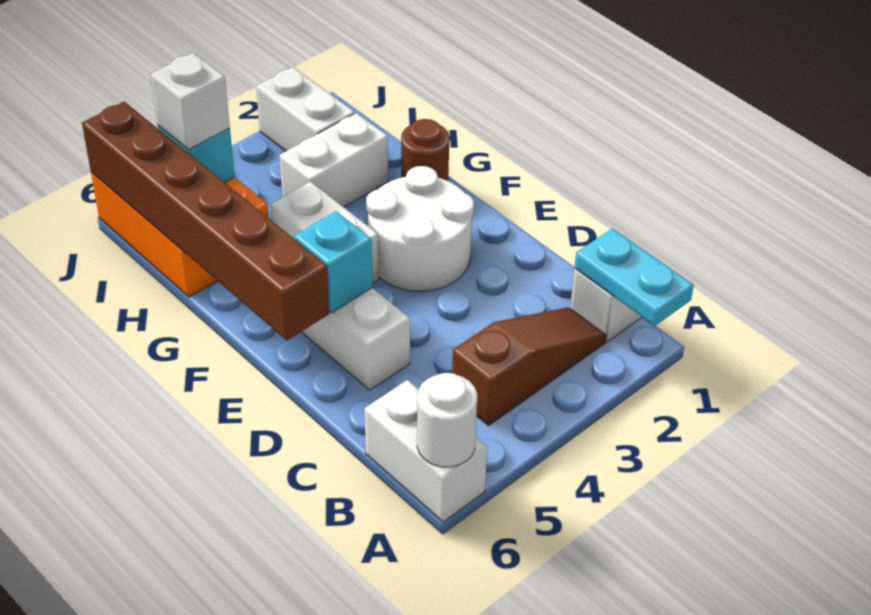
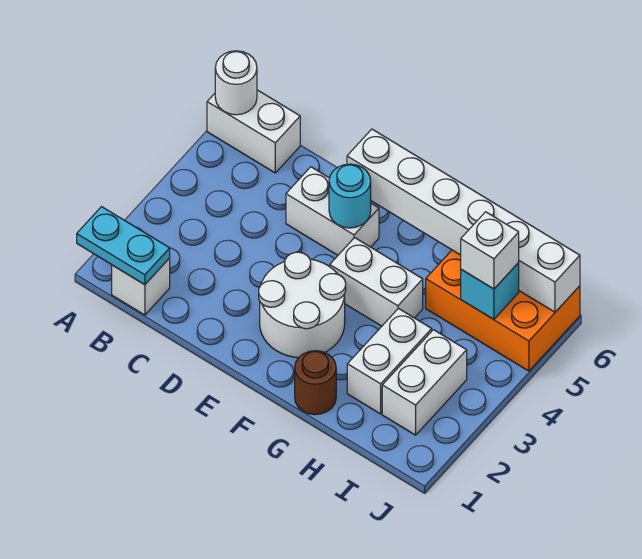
brown 1x3 slope [452,307,606,425] -> none
cyan 1x1 brick [294,211,372,313] -> cyan 1x1 round brick [329,164,371,228]
brown 1x6 brick [82,102,329,340] -> white 1x6 brick [347,129,580,312]
white 1x2 brick [256,67,355,151] -> white 1x2 brick turned to [382,330,467,435]

